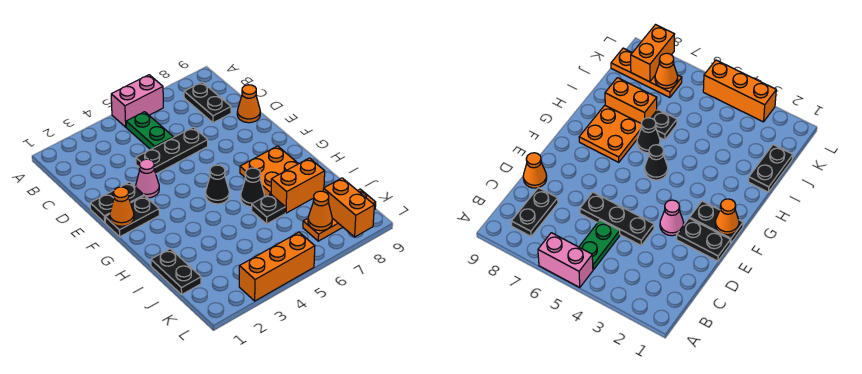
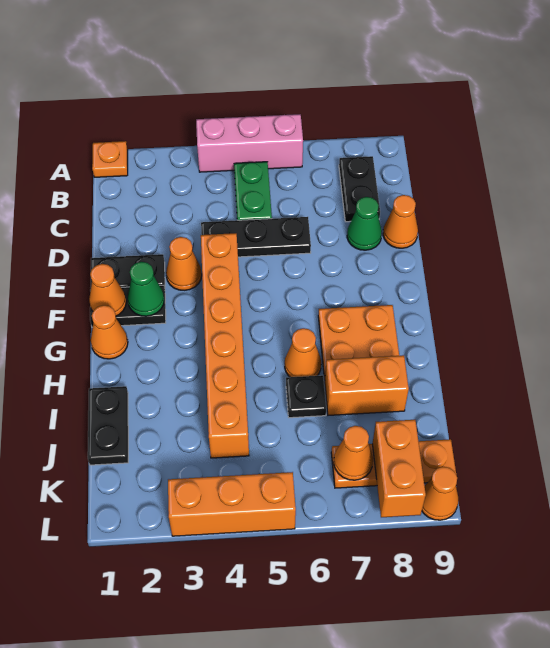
none -> orange 1x1 plate [92,141,128,177]
pink 1x2 brick [111,75,163,127] -> pink 1x3 brick [196,114,303,172]
none -> green 1x1 cone [347,197,382,250]
pink 1x1 cone [136,159,159,198] -> orange 1x1 cone [166,237,202,290]
none -> orange 1x6 brick [201,233,249,458]
none -> green 1x1 cone [127,262,164,316]
none -> orange 1x1 cone [91,305,128,359]
black 1x1 cone [206,165,229,204] -> none
black 1x1 cone [241,168,265,207] -> orange 1x1 cone [285,328,321,377]
none -> orange 1x1 cone [422,467,458,520]

